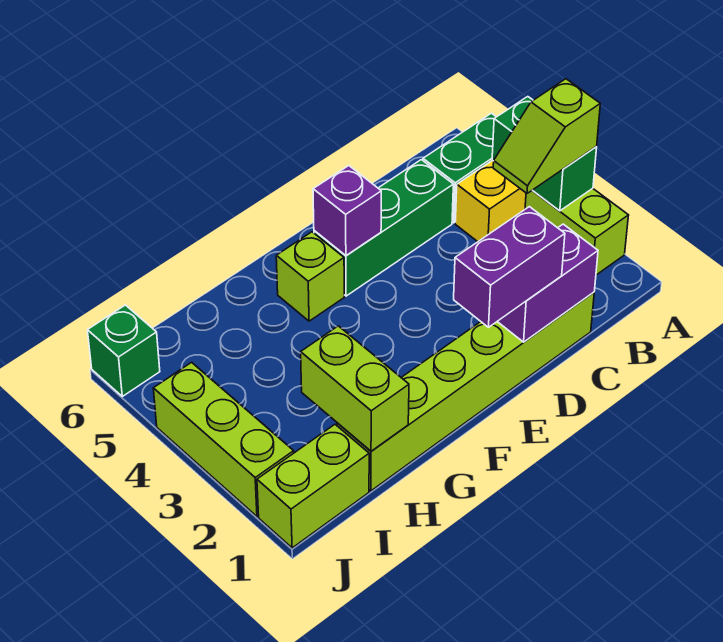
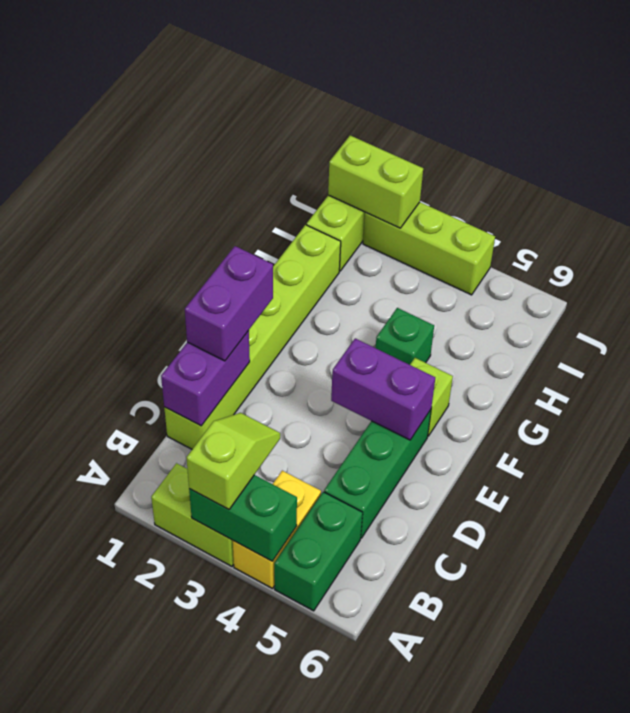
purple 1x1 brick [313,166,381,256] -> purple 1x2 brick [331,338,435,440]
lime 1x2 brick [301,326,409,451] -> lime 1x2 brick moved to [328,136,423,228]
green 1x1 brick [87,305,160,396] -> green 1x1 brick moved to [376,308,434,365]

